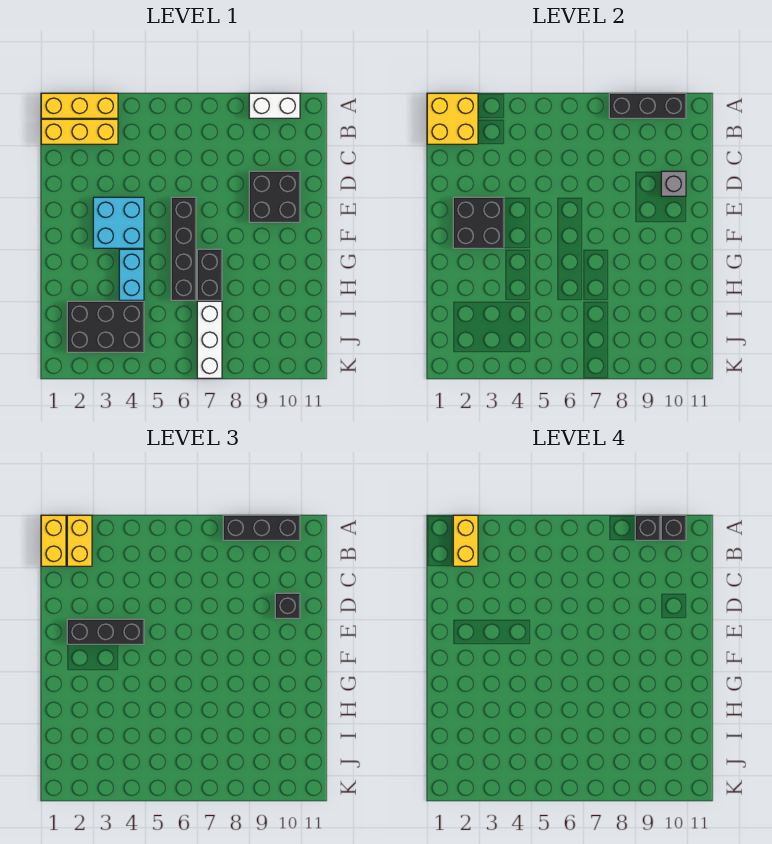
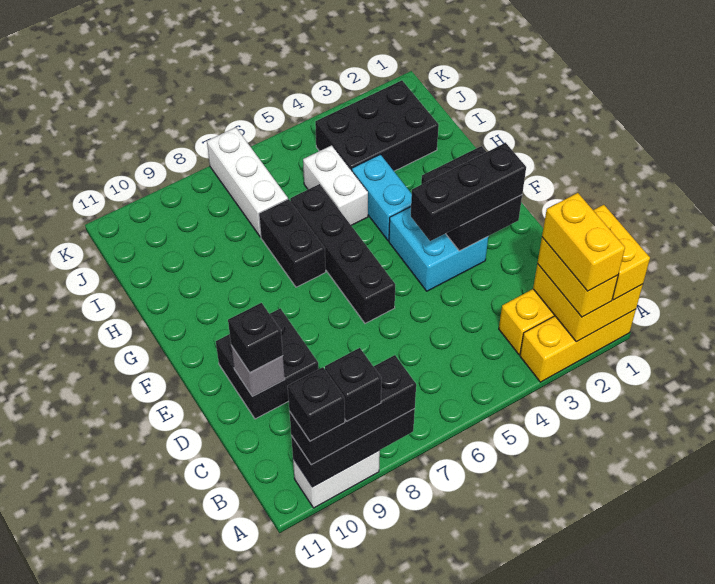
none -> white 1x2 brick [303,145,368,225]

